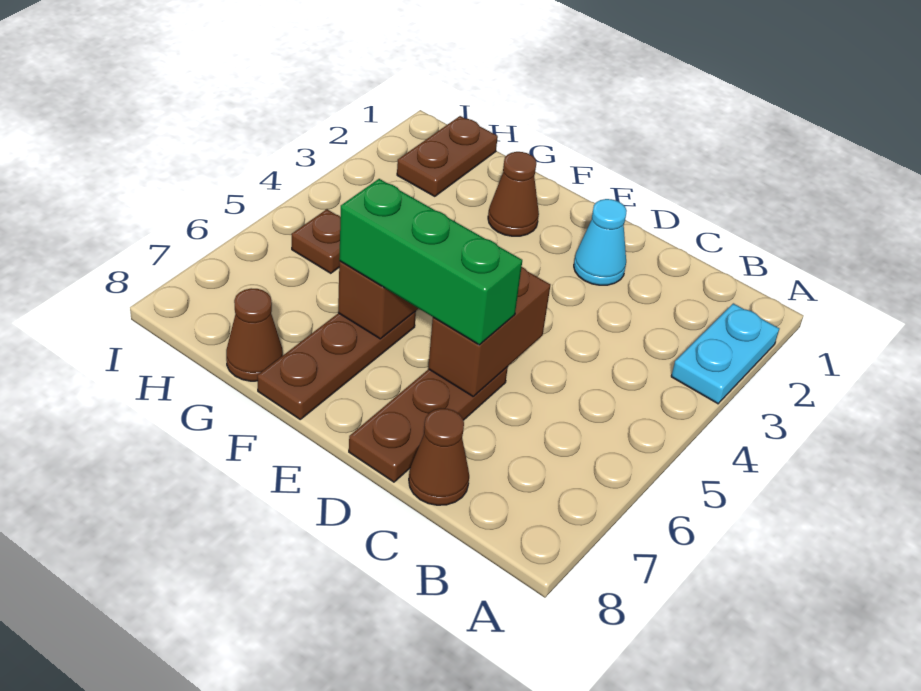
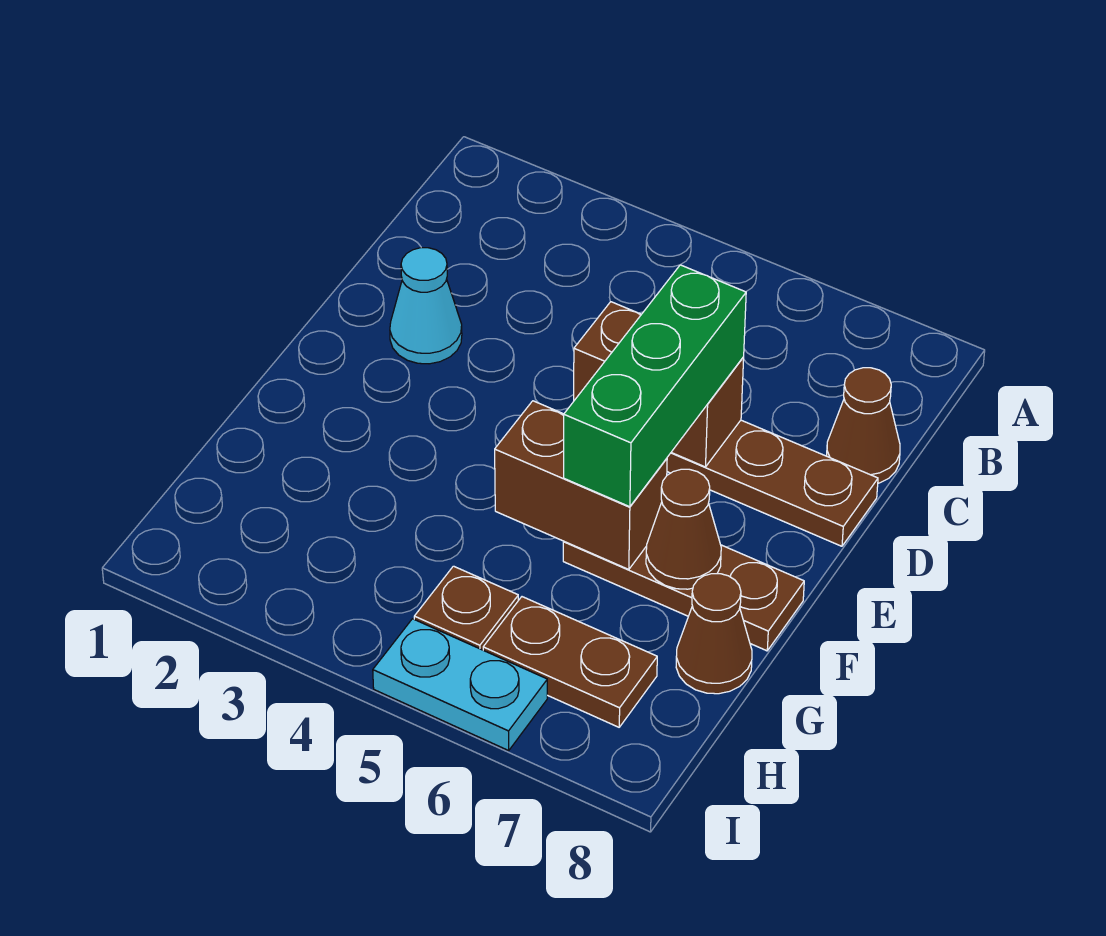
cyan 1x2 plate [671,303,779,404] -> cyan 1x2 plate moved to [373,619,547,750]
brown 1x1 cone [488,152,539,236] -> brown 1x1 cone moved to [646,469,721,589]
brown 1x2 plate [397,116,498,196] -> brown 1x2 plate moved to [483,597,657,727]

